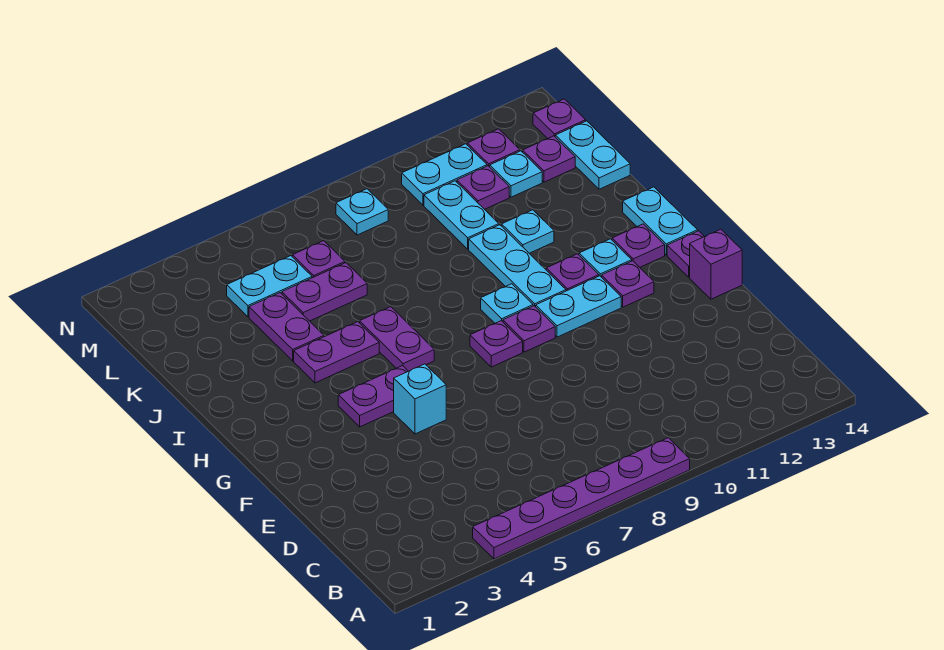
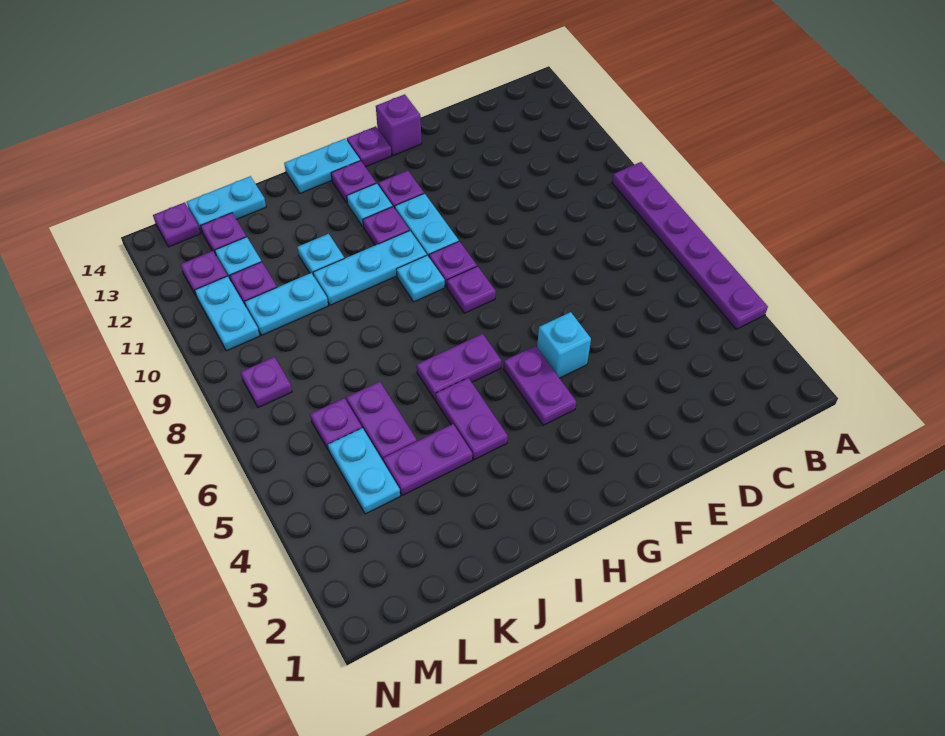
cyan 1x1 plate [336,189,388,235] -> purple 1x1 plate [240,357,292,408]

